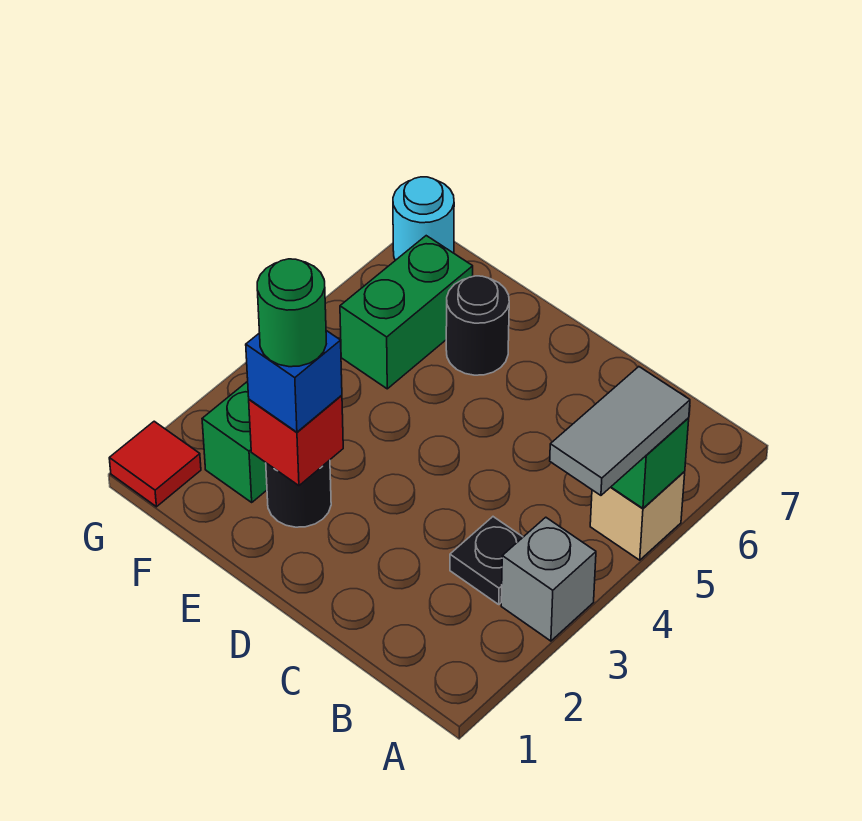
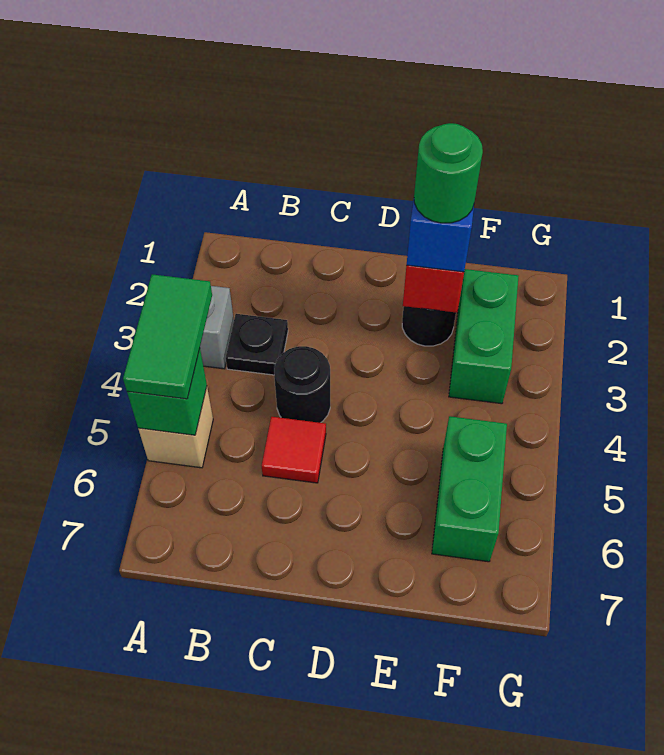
grey 1x2 tile [550,367,690,495] -> green 1x2 tile [123,274,212,399]
black 1x1 round brick [446,276,509,375] -> black 1x1 round brick moved to [274,346,330,423]
red 1x1 tile [109,421,201,507] -> red 1x1 tile moved to [262,417,326,483]
cyan 1x1 round brick [393,177,454,260] -> none

